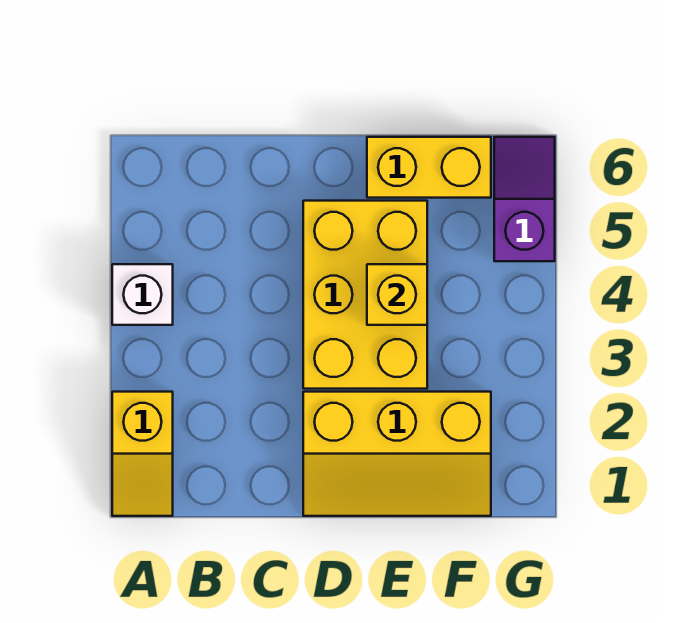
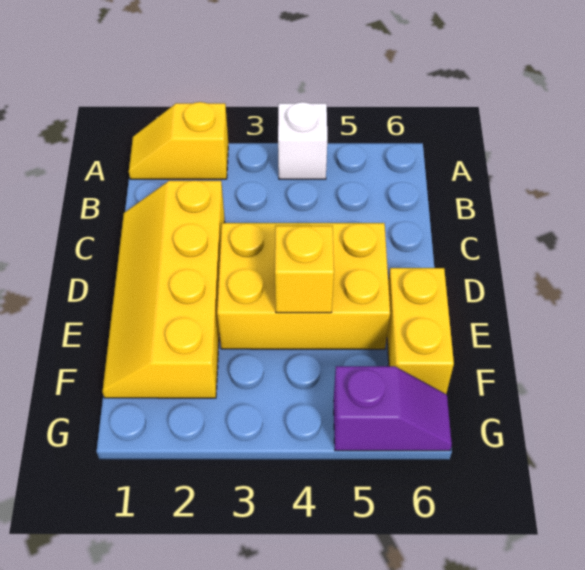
yellow 2x3 slope [303,392,491,516] -> yellow 2x4 slope [102,180,225,398]

